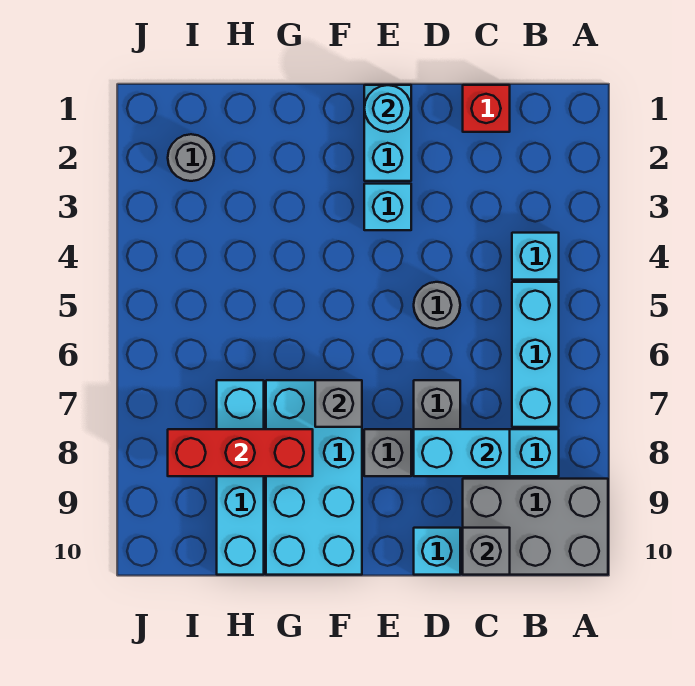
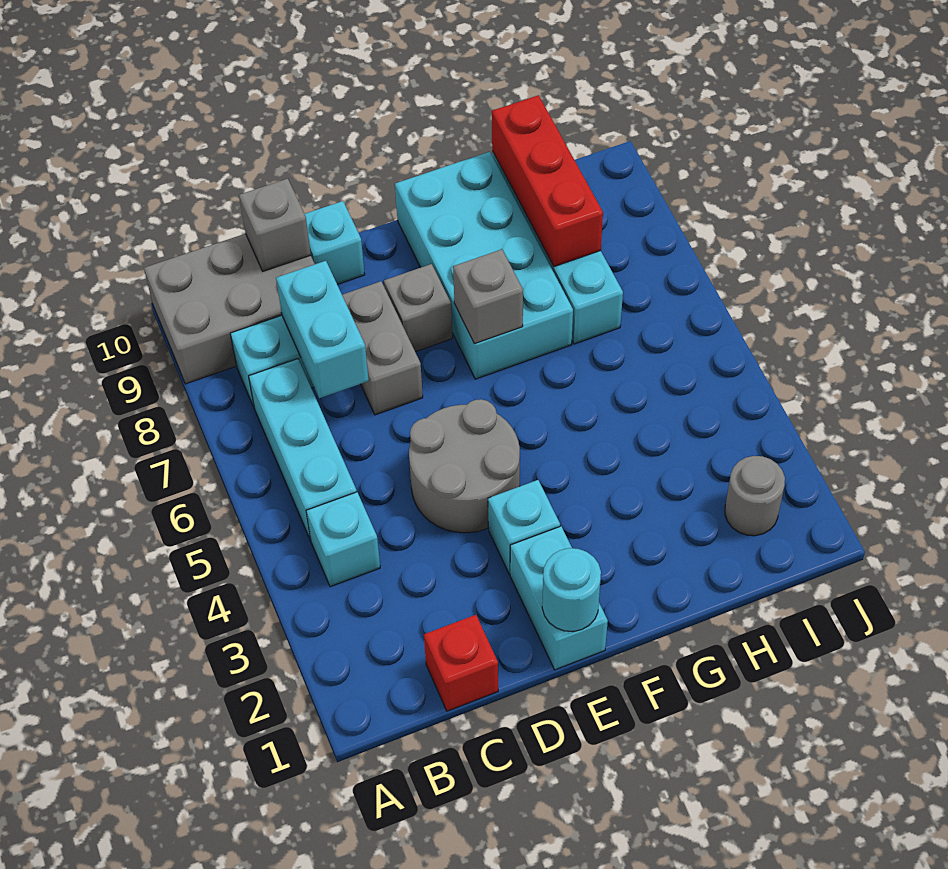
cyan 1x2 brick [414,429,510,476] -> cyan 1x2 brick turned to [276,261,369,398]
grey 1x1 round brick [414,282,460,329] -> grey 2x2 round brick [409,399,520,533]
red 1x3 brick [168,429,313,476] -> red 1x3 brick turned to [492,95,603,267]

